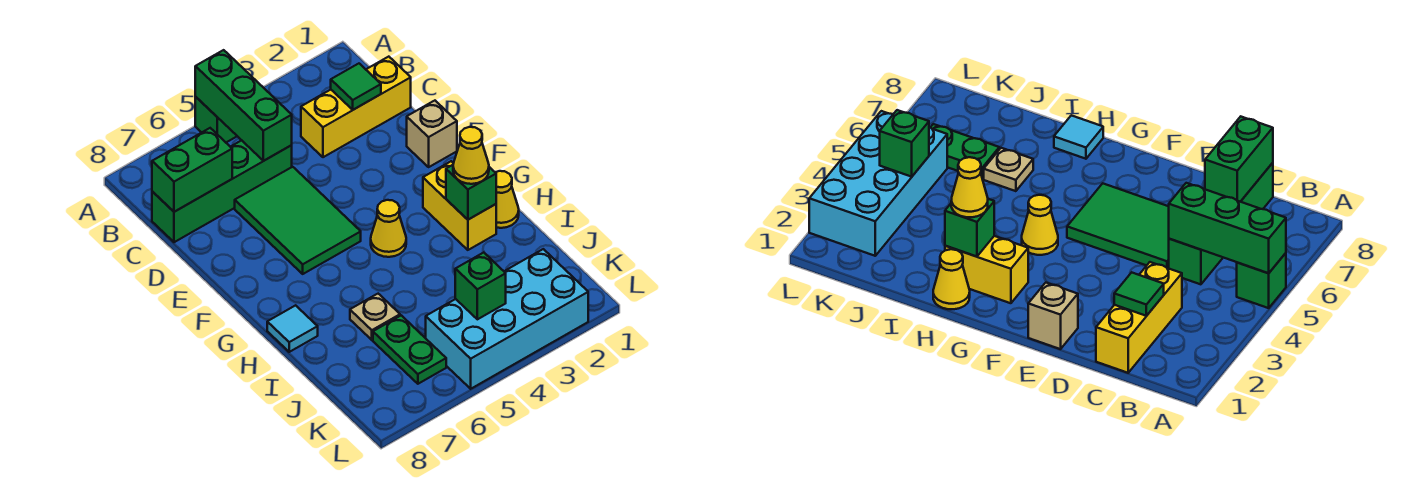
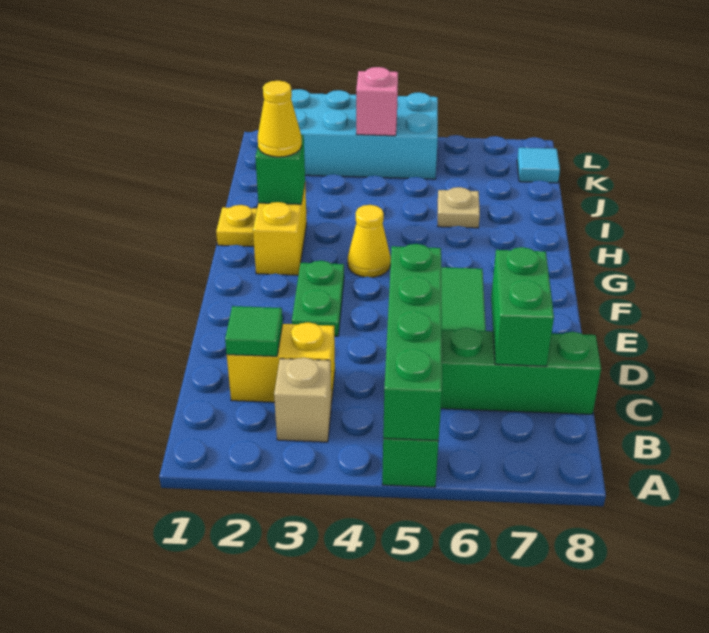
green 1x3 brick [195,50,292,161] -> green 1x4 brick [383,244,442,441]
yellow 1x3 brick [301,57,411,157] -> yellow 1x2 brick [227,322,335,404]
green 1x2 brick [152,128,232,212] -> green 1x2 brick turned to [491,247,554,366]
tan 1x1 brick [407,101,457,167] -> tan 1x1 brick moved to [274,358,331,442]
yellow 1x1 cone [495,171,519,228] -> yellow 1x1 plate [216,205,257,247]
cyan 1x1 tile [267,305,318,352] -> cyan 1x1 tile moved to [517,148,560,183]
green 1x2 plate [373,315,446,384] -> green 1x2 plate moved to [292,261,344,336]
green 1x1 brick [455,253,506,319] -> pink 1x1 brick [356,67,398,136]

